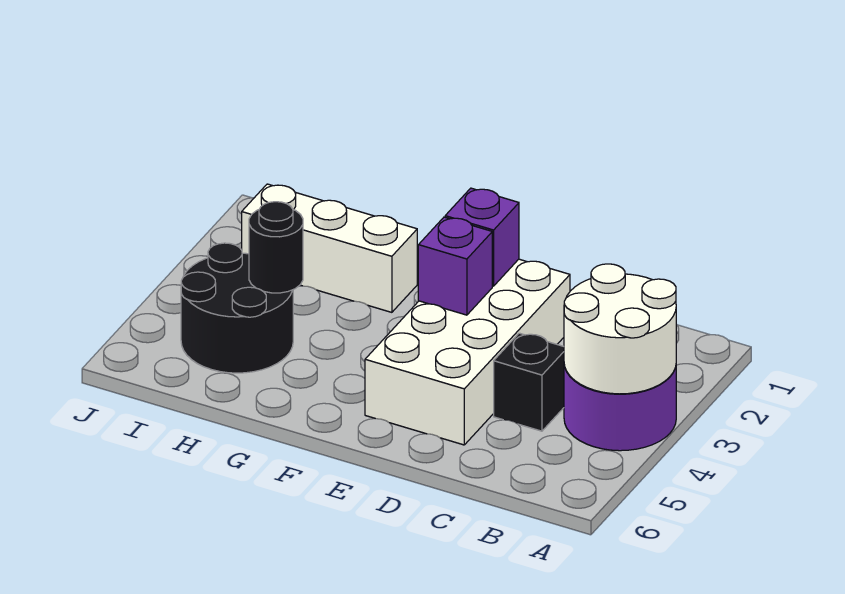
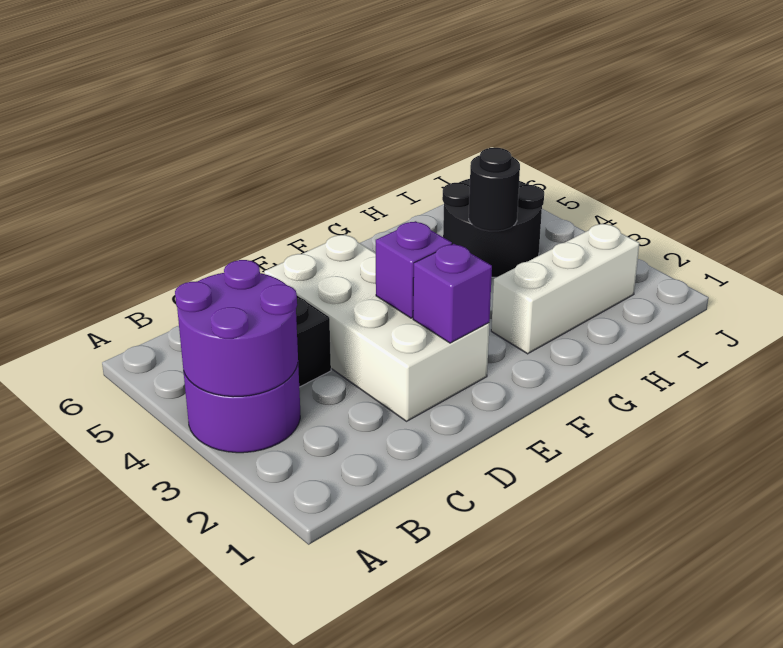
white 2x2 round brick [564,264,676,394] -> purple 2x2 round brick [175,260,298,397]

